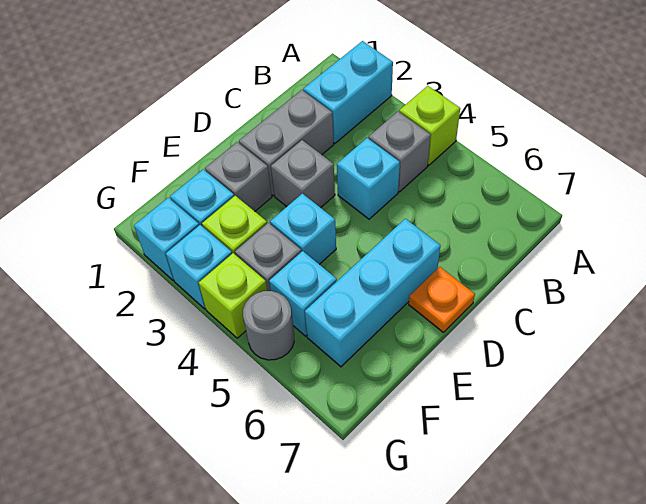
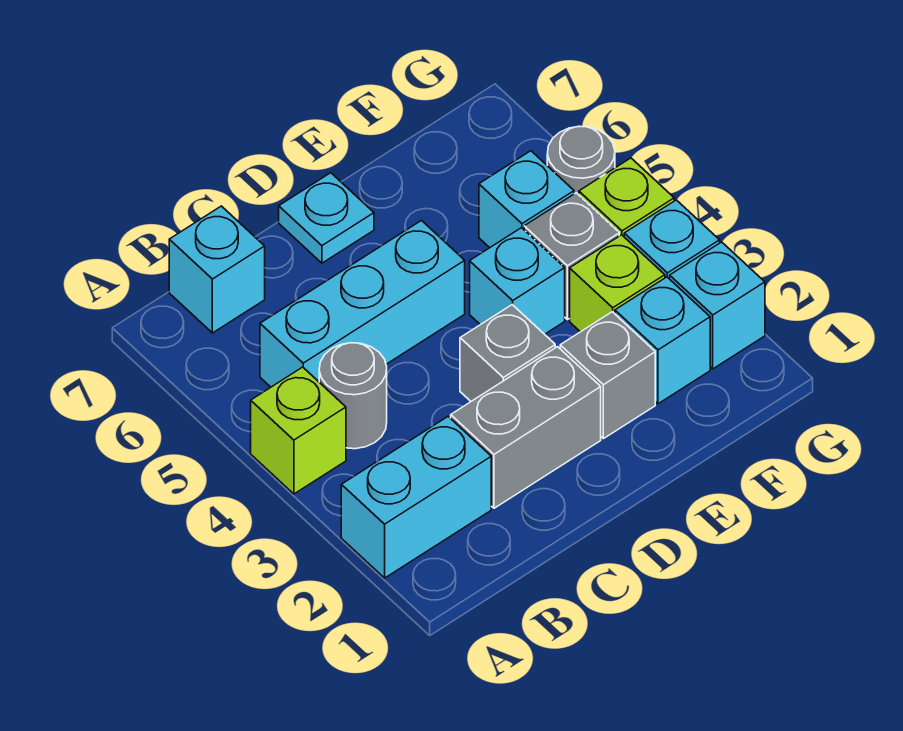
grey 1x1 brick [369,112,431,192] -> grey 1x1 round brick [319,343,387,449]
cyan 1x1 brick [337,138,400,219] -> cyan 1x1 brick moved to [169,206,265,333]
cyan 1x3 brick [305,219,440,367] -> cyan 1x3 brick moved to [260,221,465,387]
orange 1x1 plate [409,267,475,332] -> cyan 1x1 plate [279,173,374,263]

